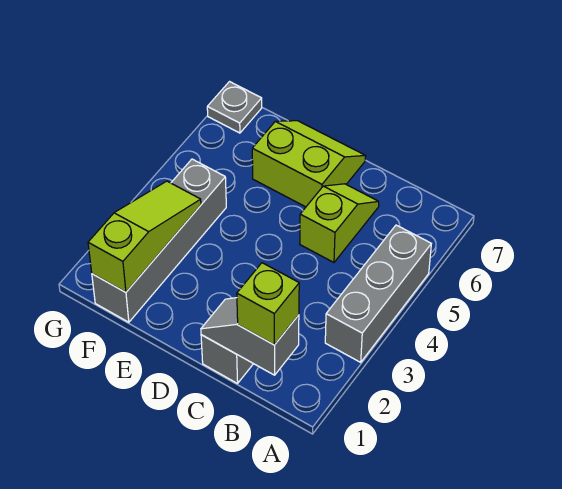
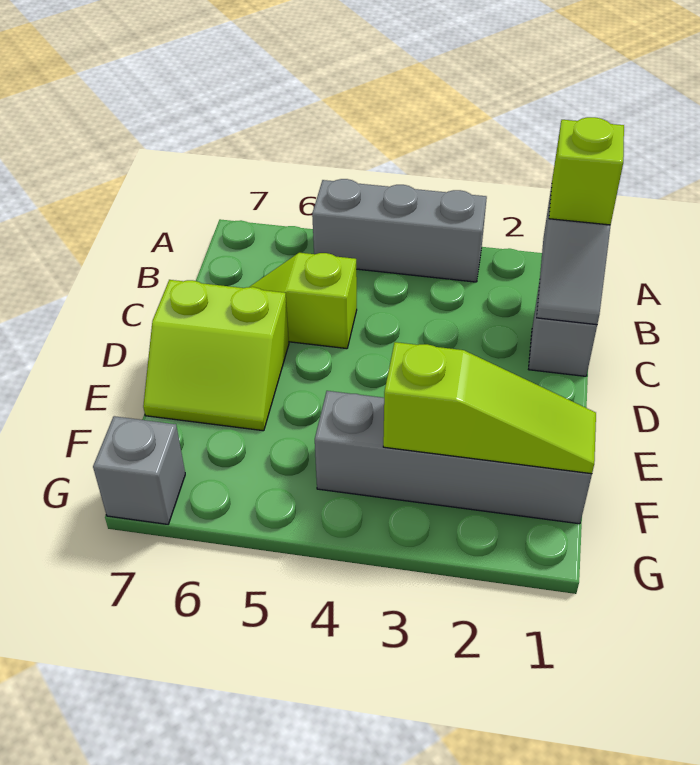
lime 2x2 slope [252,121,366,207] -> lime 2x2 slope turned to [143,280,289,431]
lime 1x3 slope [88,181,201,292] -> lime 1x3 slope turned to [383,342,596,474]
grey 1x1 plate [207,82,262,133] -> grey 1x1 brick [93,416,185,524]

